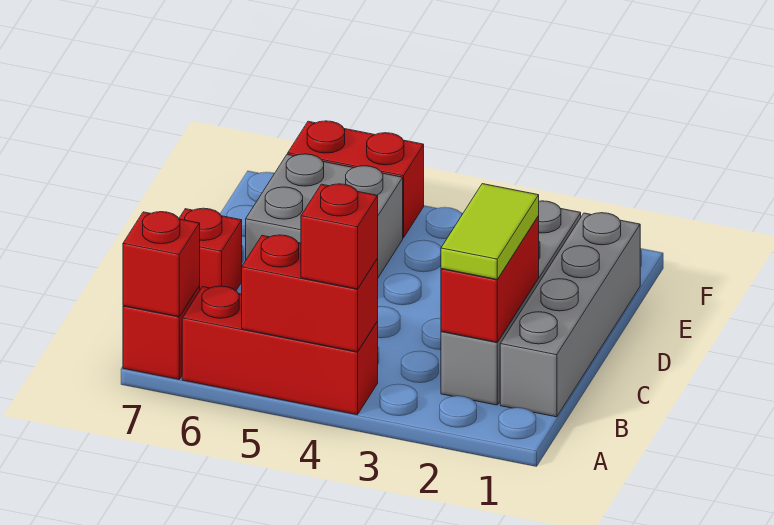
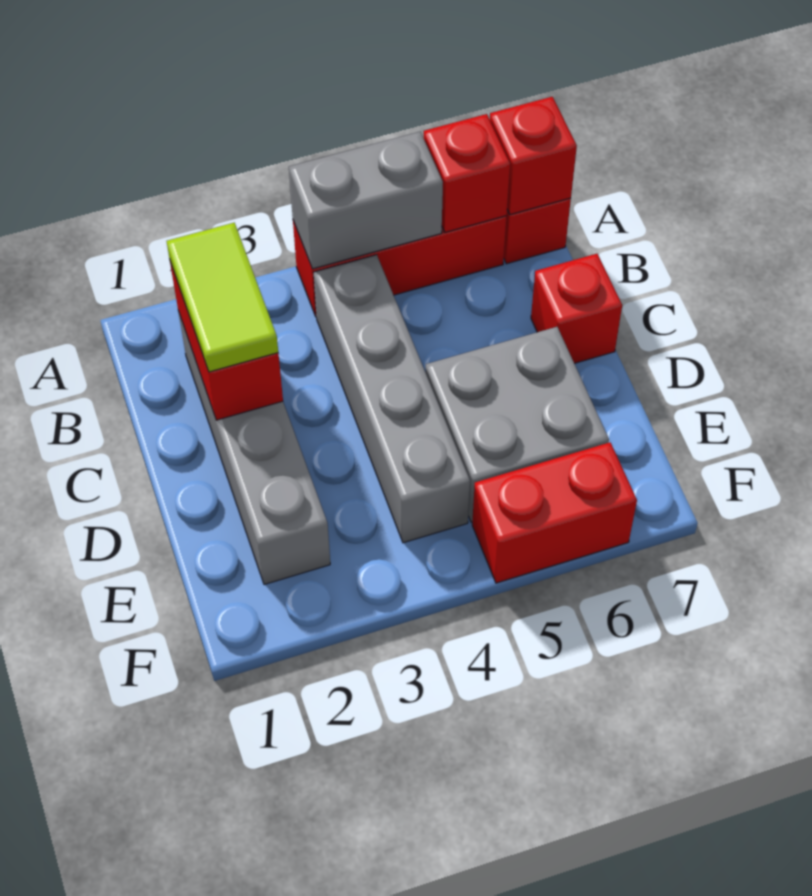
red 1x2 brick [242,235,378,352] -> grey 1x2 brick [289,132,443,269]
red 1x1 brick [301,184,378,289] -> red 1x1 brick moved to [424,114,510,232]
grey 1x4 brick [500,213,640,417] -> grey 1x4 brick moved to [313,255,470,543]

